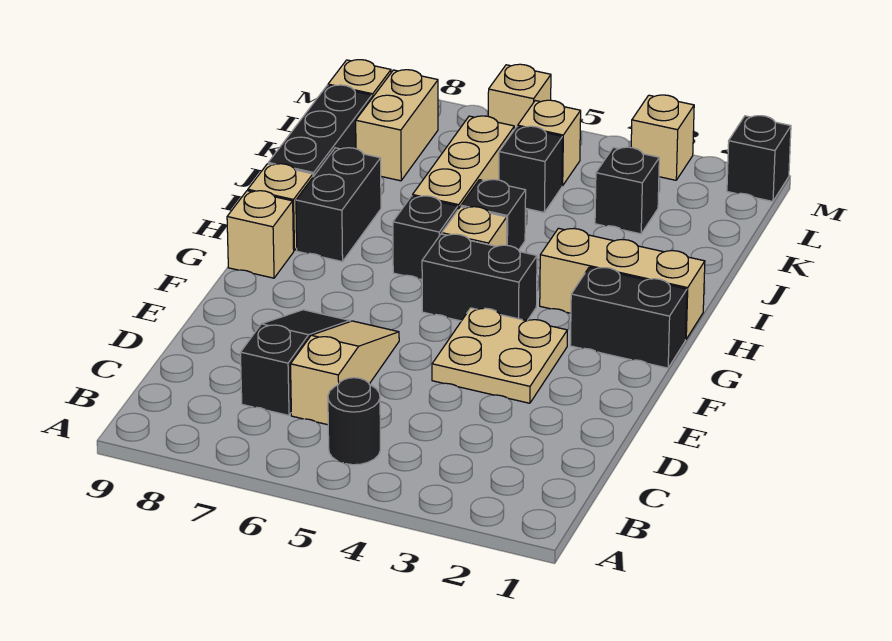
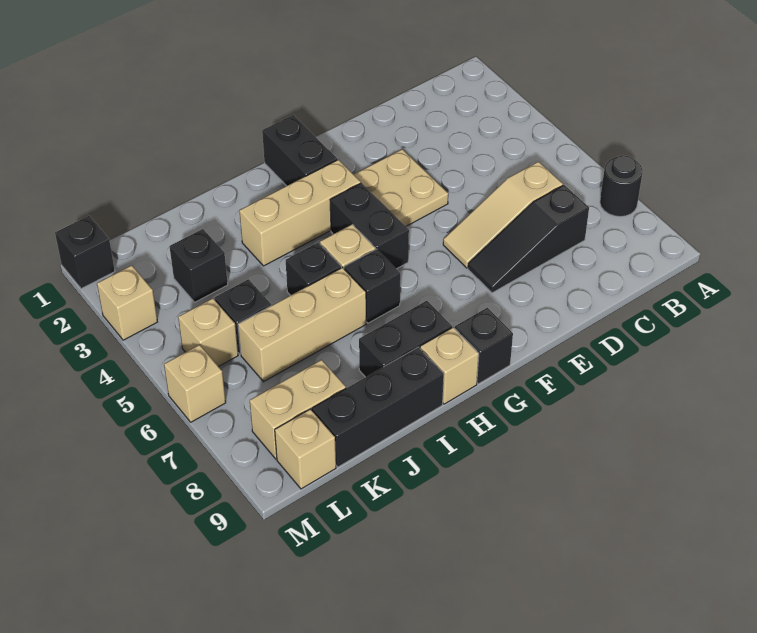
black 1x1 round brick [328,378,380,465] -> black 1x1 round brick moved to [600,155,643,217]
tan 1x1 brick [227,191,294,278] -> black 1x1 brick [455,308,513,384]
tan 1x3 brick [540,228,705,339] -> tan 1x3 brick turned to [239,160,361,266]

